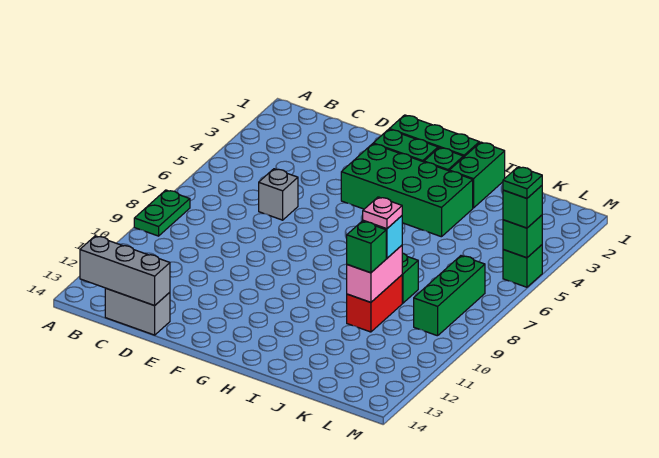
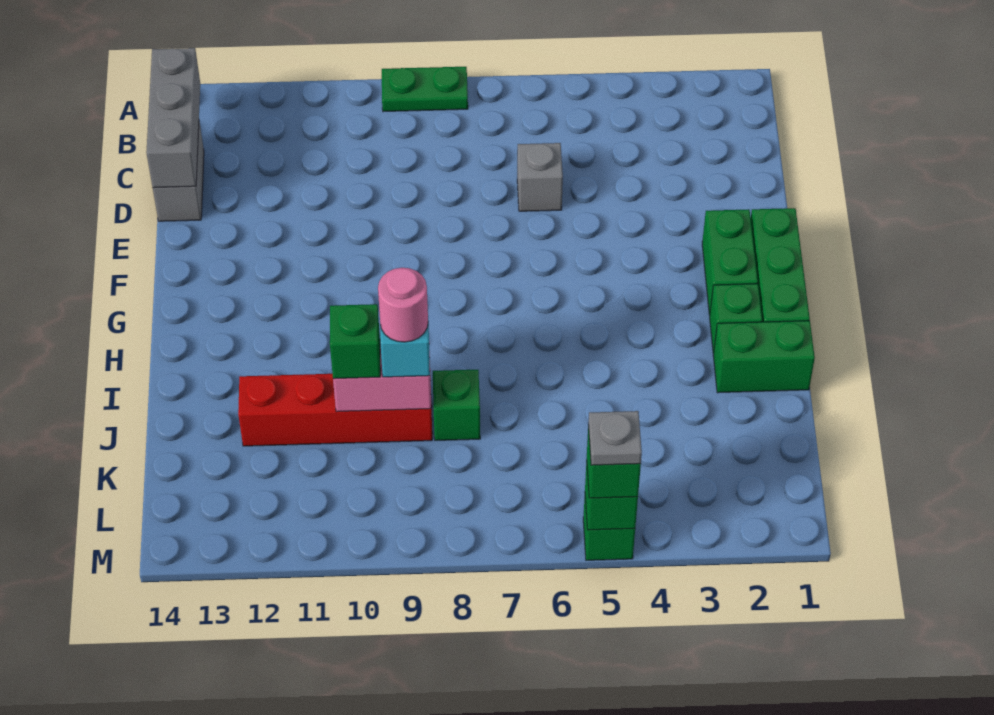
green 2x4 brick [341,144,473,237] -> none
red 1x2 brick [347,275,402,332] -> red 1x4 brick [238,374,432,446]
pink 1x1 plate [363,197,402,229] -> pink 1x1 round brick [378,268,428,342]
green 1x3 brick [414,256,485,336] -> none
green 1x1 plate [503,167,542,198] -> grey 1x1 plate [588,411,642,465]

